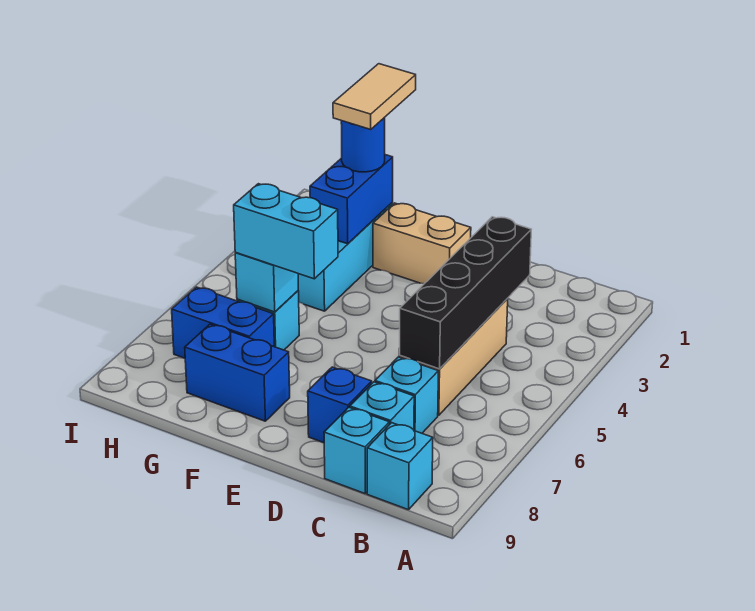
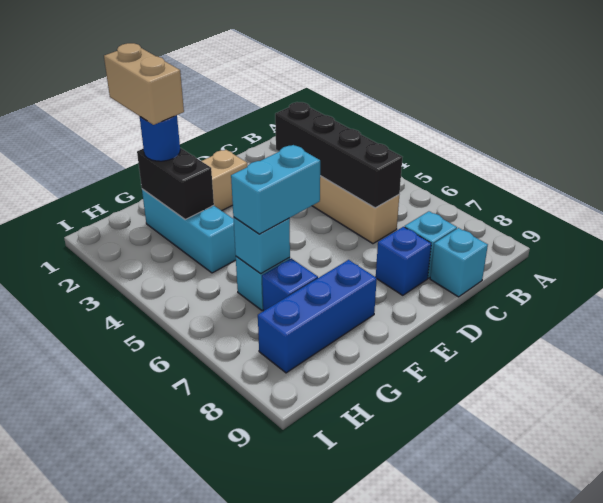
cyan 1x1 brick [367,423,433,510] -> none
cyan 1x1 brick [375,357,438,433] -> none
blue 1x2 brick [185,324,290,421] -> blue 1x3 brick [258,260,377,373]
tan 1x2 tile [333,64,416,129] -> tan 1x2 brick [104,43,184,125]
blue 1x2 brick [310,155,393,244] -> black 1x2 brick [137,148,214,219]
blue 1x2 brick [172,287,274,358] -> blue 1x1 brick [262,258,318,311]

